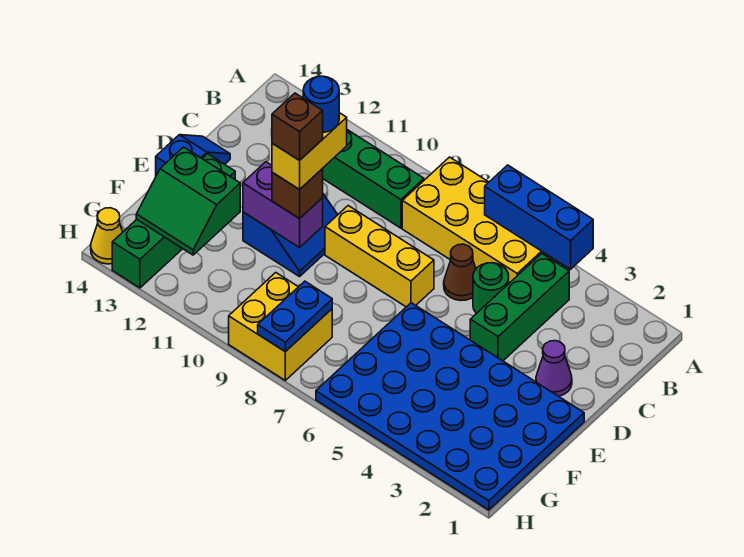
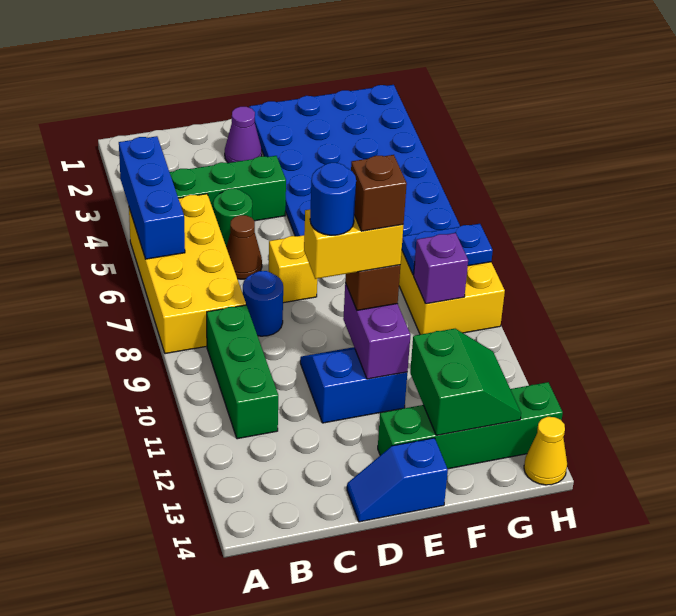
none -> blue 1x1 round brick [242,271,283,336]
yellow 1x3 brick [325,206,434,307] -> yellow 1x1 brick [269,235,317,303]
none -> purple 1x1 brick [414,233,468,304]

